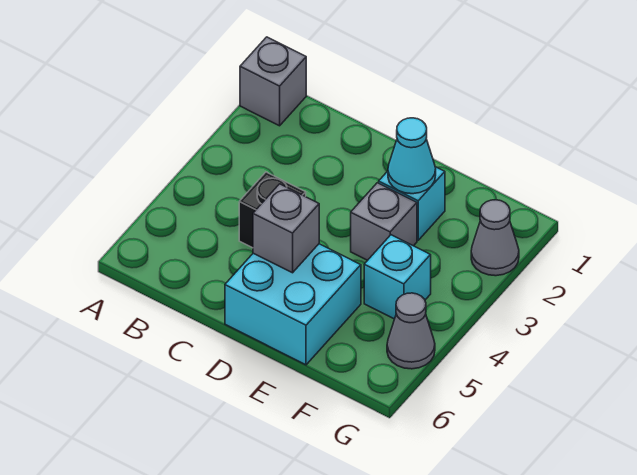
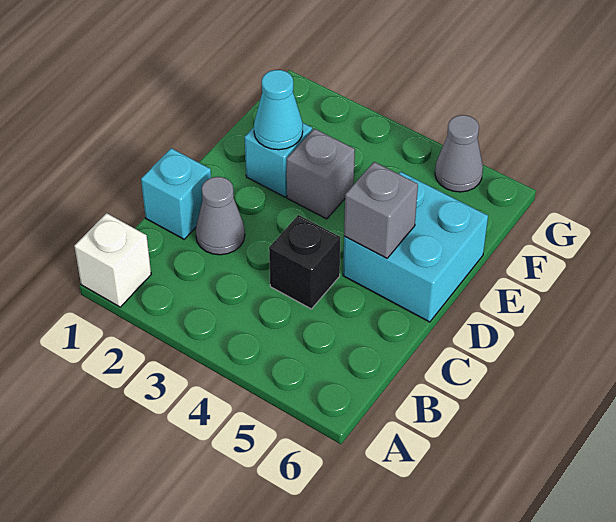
grey 1x1 brick [240,37,306,126] -> white 1x1 brick [74,213,151,307]
cyan 1x1 brick [364,235,431,319] -> cyan 1x1 brick moved to [141,148,211,239]
grey 1x1 cone [471,200,519,276] -> grey 1x1 cone moved to [196,177,245,255]

